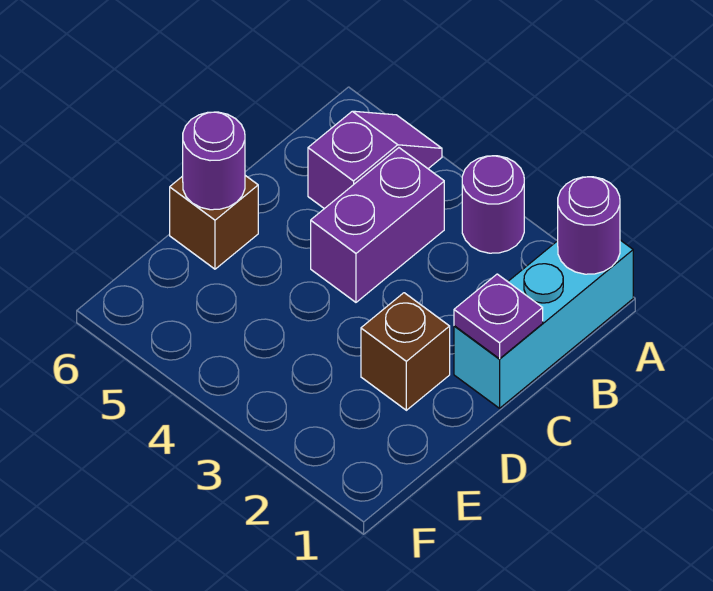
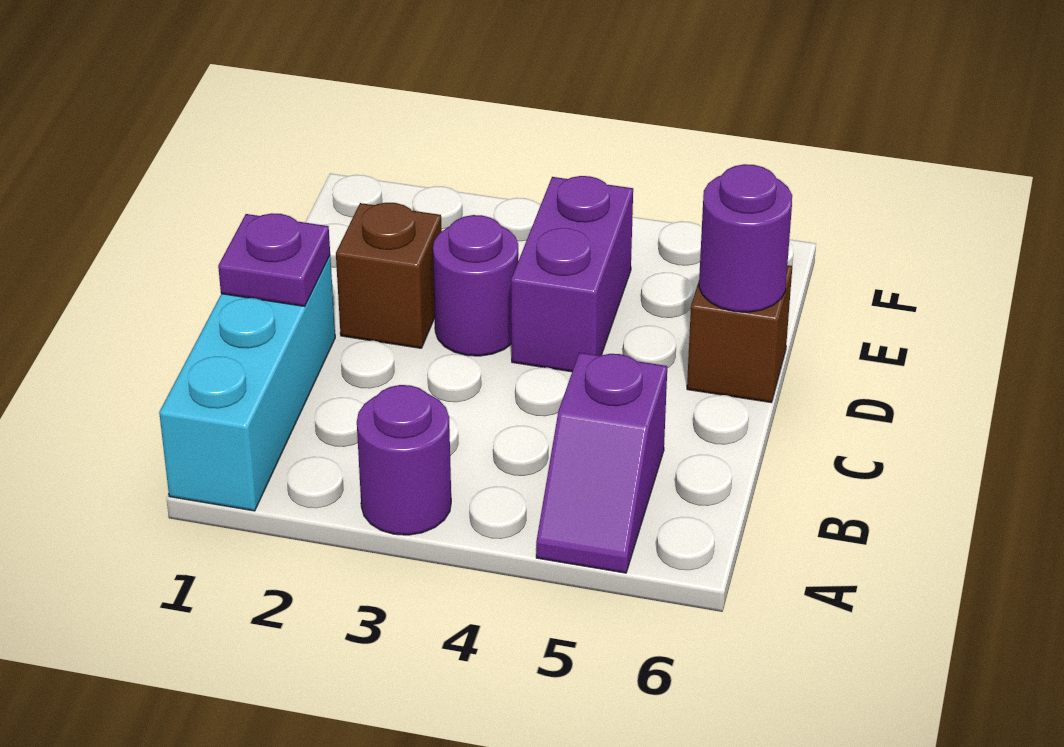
purple 1x1 round brick [558,177,620,274] -> purple 1x1 round brick moved to [433,215,518,356]
purple 1x2 brick [311,148,444,302] -> purple 1x2 brick moved to [511,176,633,372]

